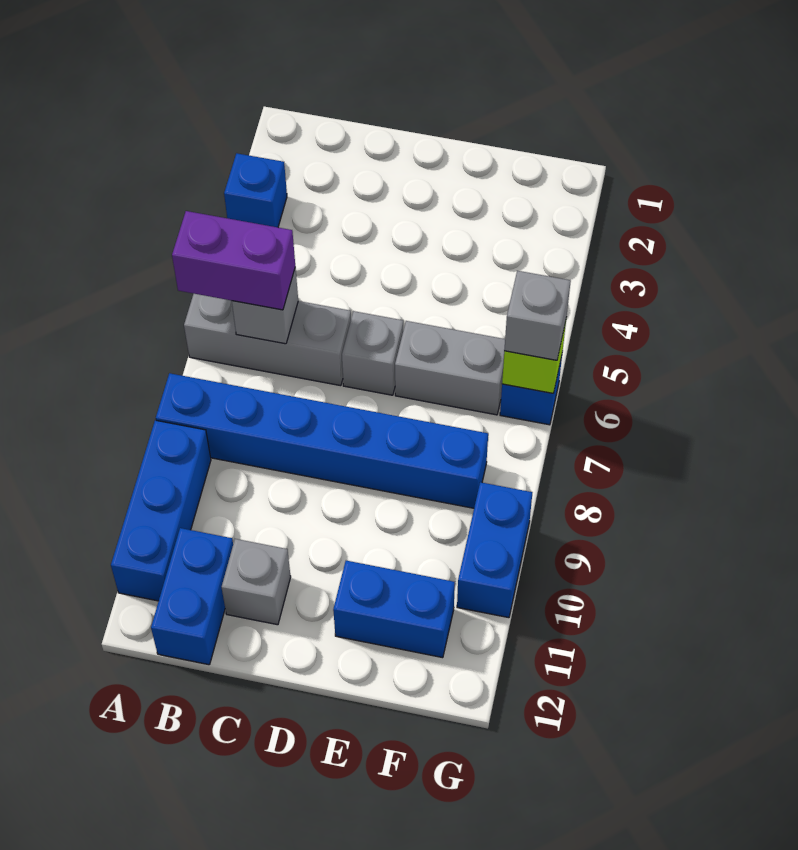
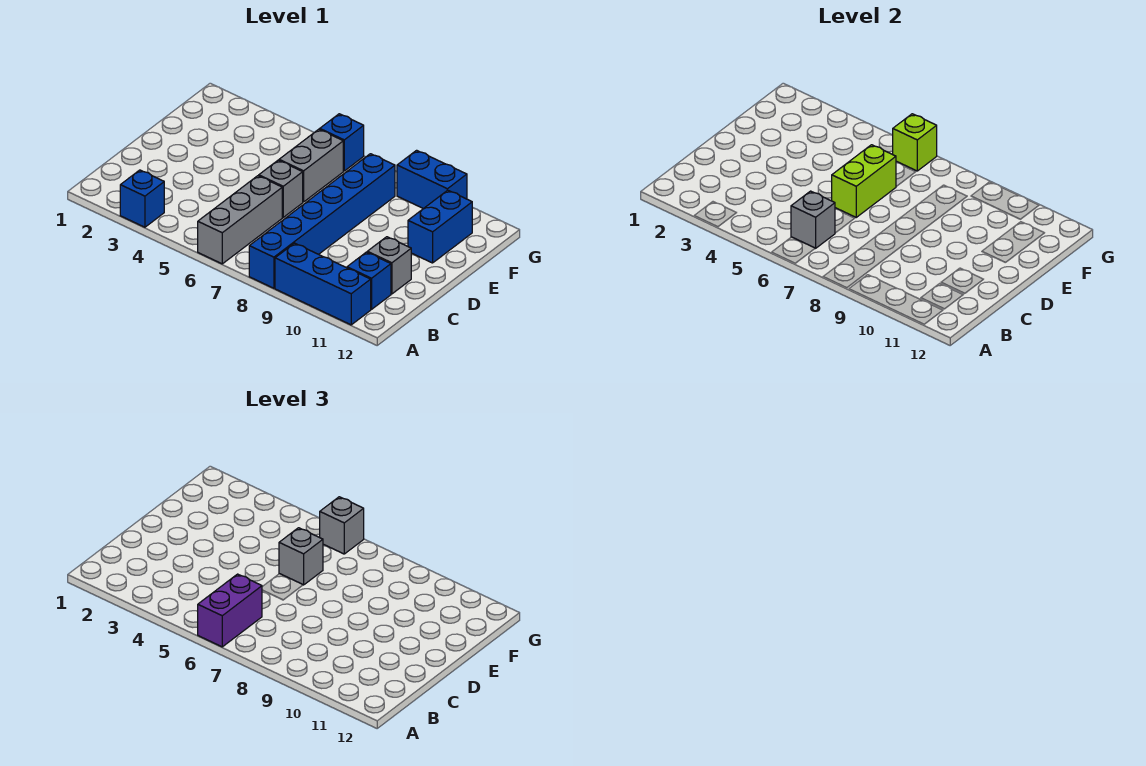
blue 1x2 brick [151,528,233,665] -> blue 1x1 brick [347,252,391,309]
none -> lime 1x2 brick [832,145,896,217]
none -> grey 1x1 brick [279,528,323,585]

